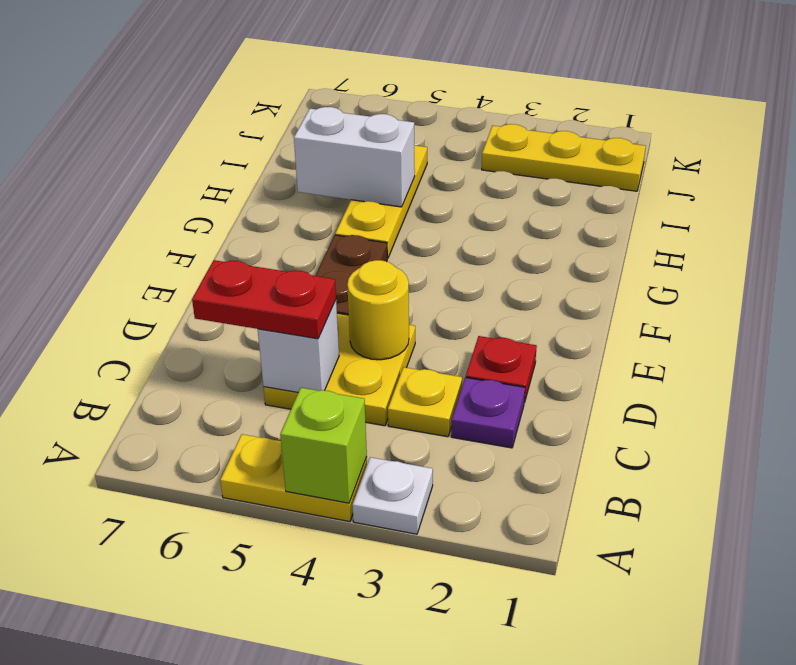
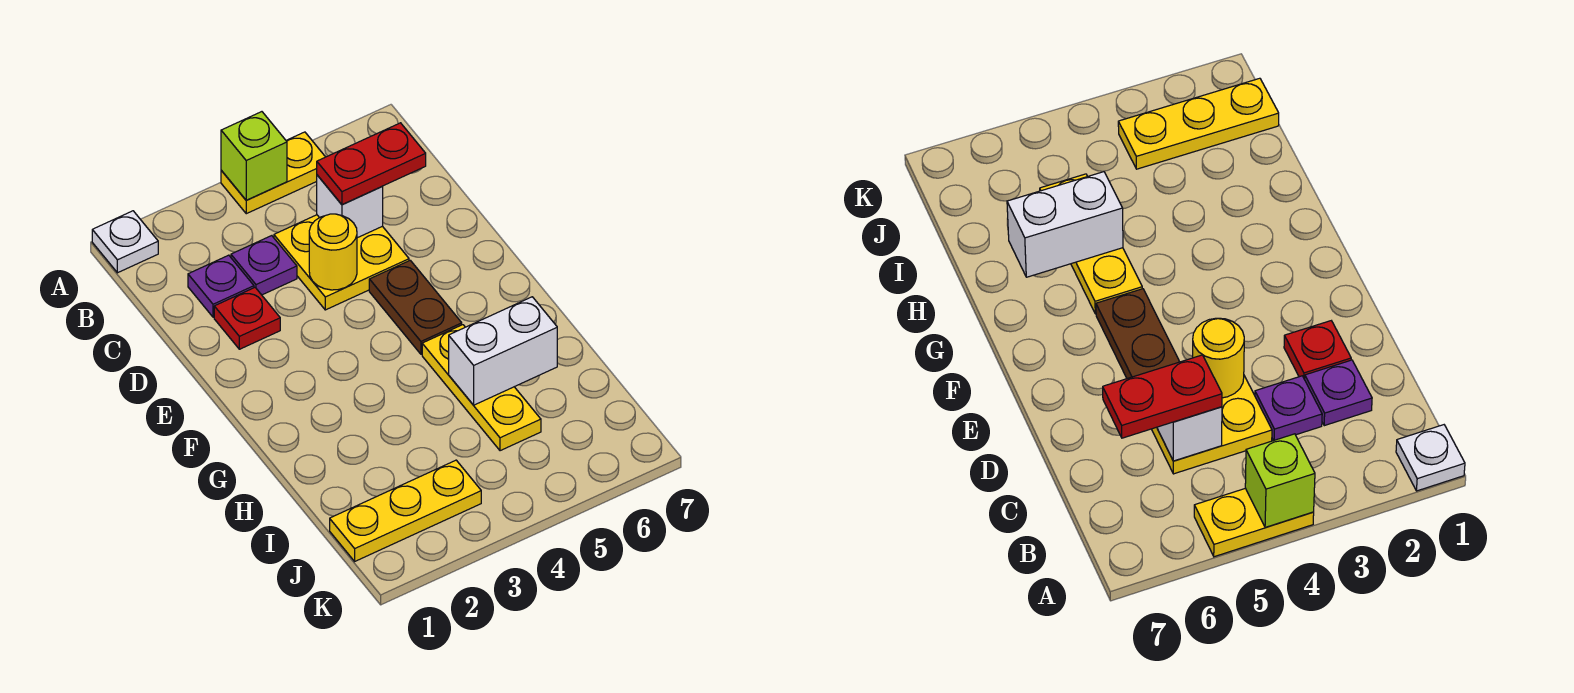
white 1x1 plate [352,457,433,534] -> white 1x1 plate moved to [92,211,158,273]
yellow 1x1 plate [388,367,462,437] -> purple 1x1 plate [231,236,297,295]

